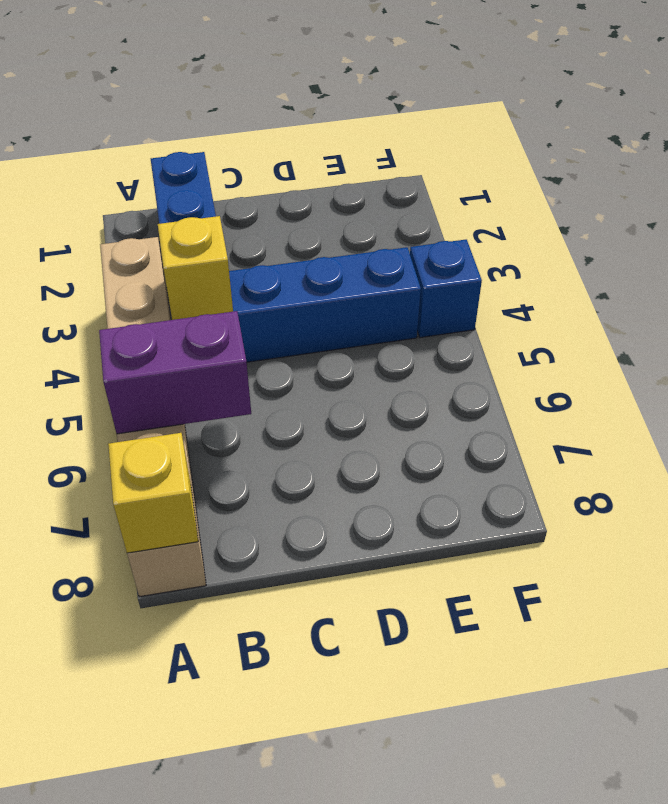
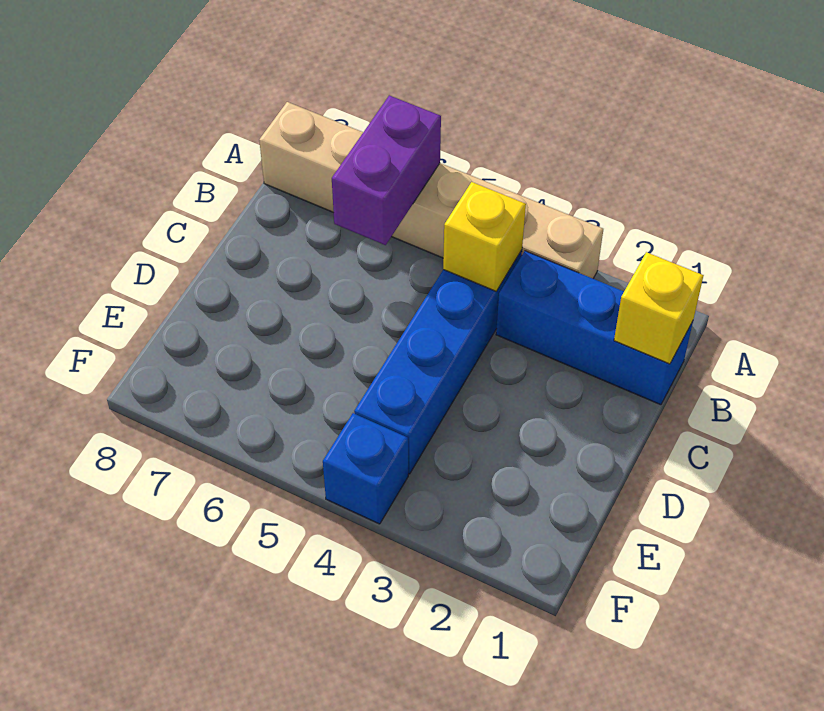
yellow 1x1 brick [108,433,198,553] -> yellow 1x1 brick moved to [614,252,704,364]

